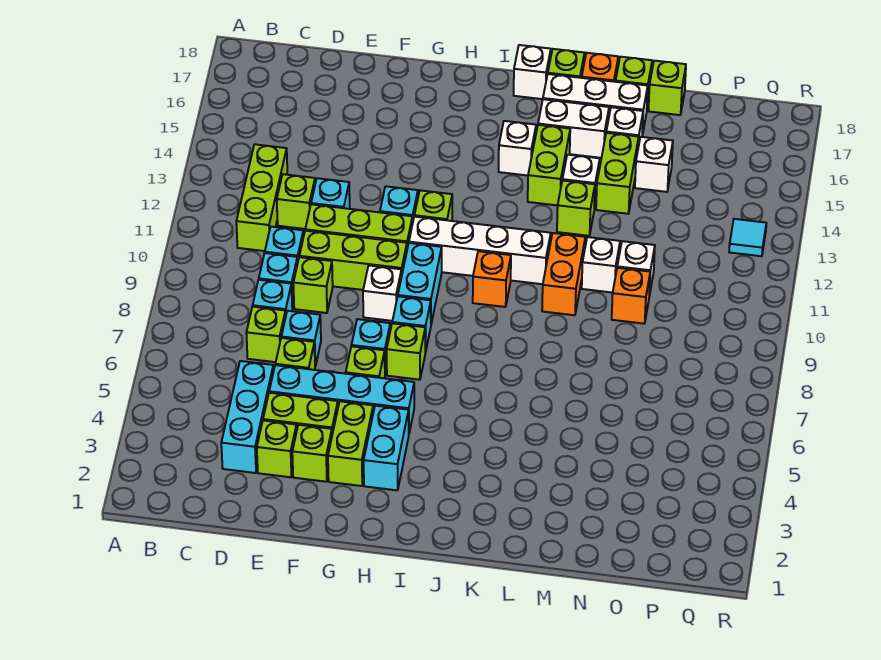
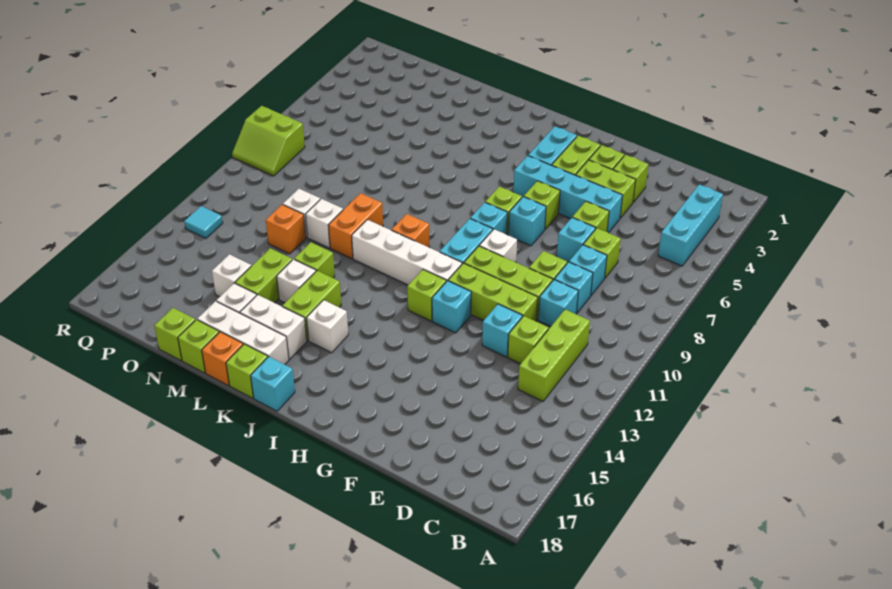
cyan 1x3 brick [221,361,274,473] -> cyan 1x3 brick moved to [658,184,723,266]
white 1x1 brick [514,45,551,99] -> cyan 1x1 brick [251,357,295,411]
orange 1x1 brick [612,268,650,324] -> orange 1x1 brick moved to [266,205,306,254]
none -> lime 2x2 slope [232,106,305,176]

